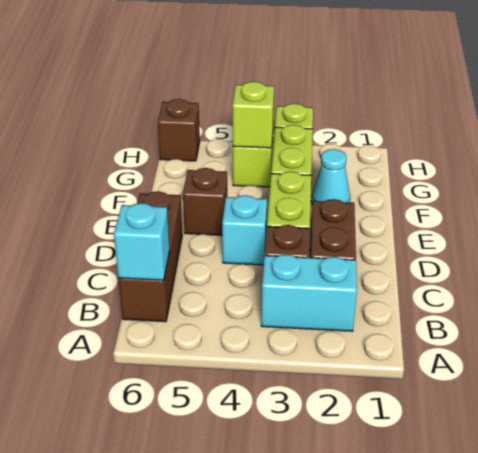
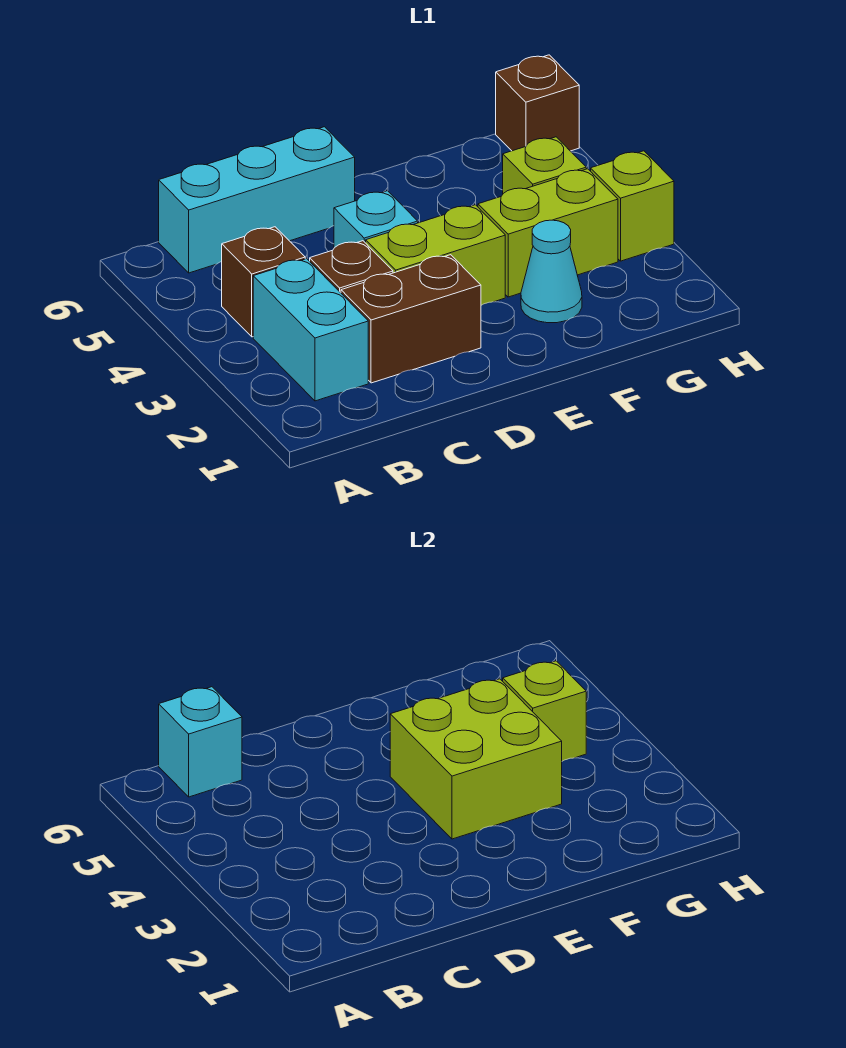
brown 1x3 brick [118,191,182,322] -> cyan 1x3 brick [159,127,355,273]
none -> lime 2x2 brick [390,679,562,839]
brown 1x1 brick [183,168,227,235] -> brown 1x1 brick moved to [222,227,305,337]

